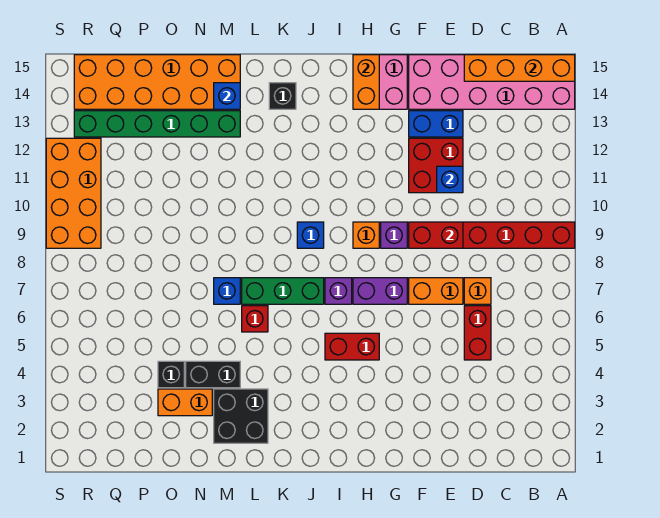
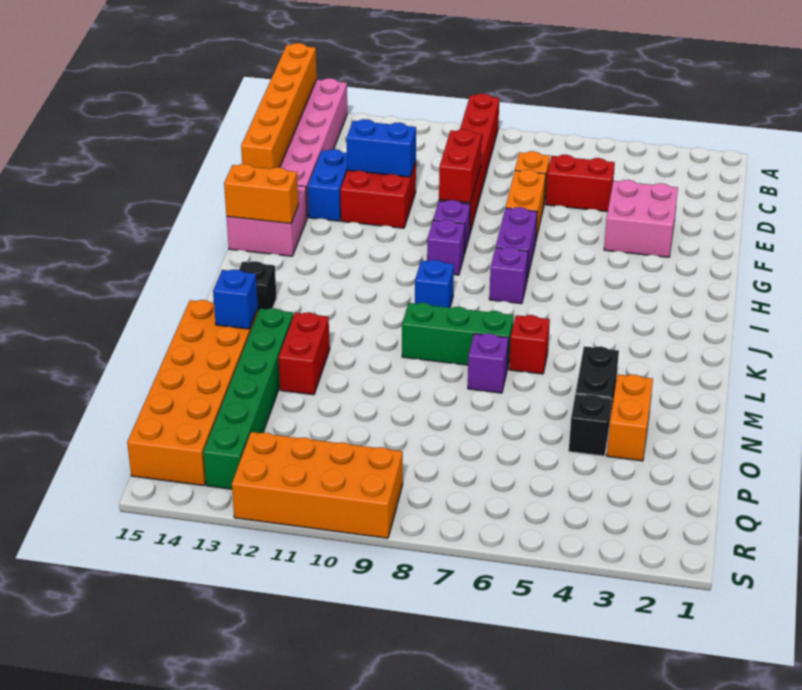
orange 1x4 brick [464,55,575,81] -> orange 1x6 brick [241,43,317,169]
none -> pink 2x2 brick [604,180,678,257]
blue 1x1 brick [437,166,463,193] -> blue 1x2 brick [346,119,416,177]
red 1x2 brick [325,333,379,360] -> red 1x2 brick moved to [278,312,330,395]
orange 1x1 brick [353,222,379,248] -> purple 1x1 brick [427,219,465,275]
green 1x3 brick [242,278,324,304] -> green 1x3 brick turned to [402,303,514,369]
black 2x2 brick [214,389,268,443] -> none
blue 1x1 brick [214,278,240,304] -> purple 1x1 brick [468,333,509,393]

